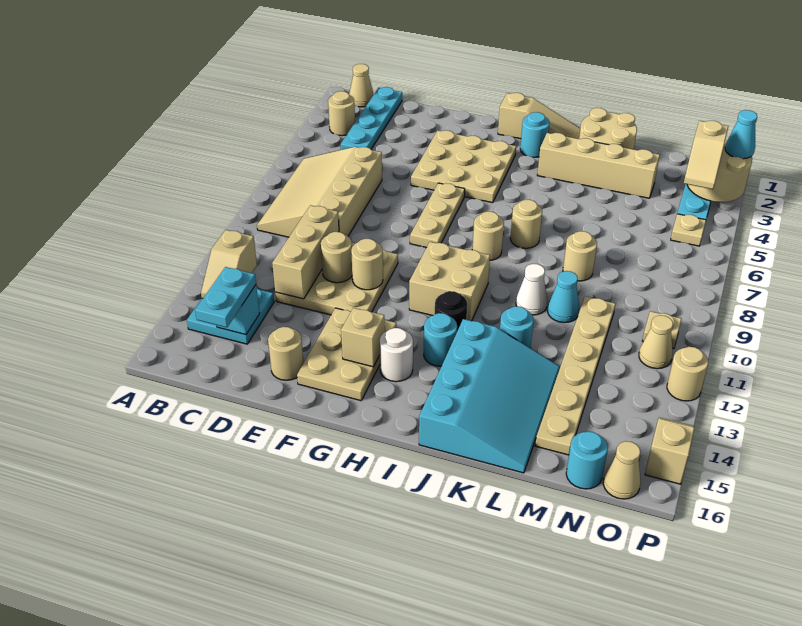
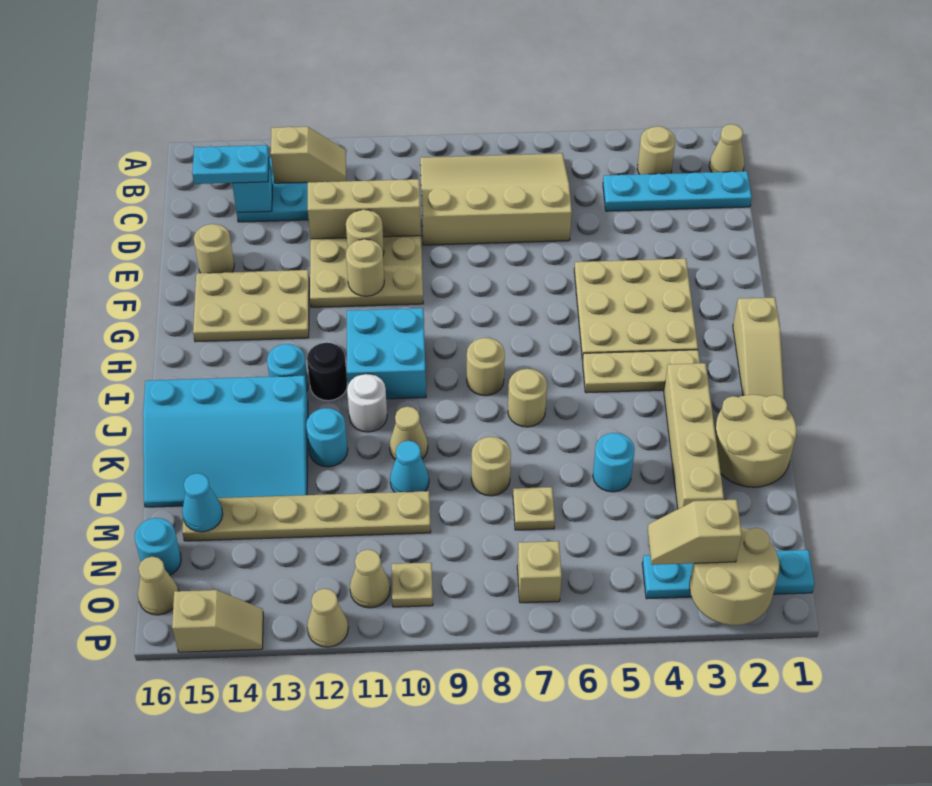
tan 1x2 slope [201,230,257,298] -> tan 1x2 slope turned to [271,127,346,183]
tan 1x3 plate [410,183,465,248] -> tan 1x3 plate moved to [582,350,700,393]
tan 1x1 brick [341,308,385,367] -> tan 1x1 brick moved to [517,541,562,603]
tan 2x2 brick [409,242,490,321] -> cyan 2x2 brick [347,308,426,399]
white 1x1 round brick [380,328,413,382] -> white 1x1 round brick moved to [347,374,387,432]
cyan 1x1 round brick [520,112,550,157] -> cyan 1x1 round brick moved to [593,433,635,492]
white 1x1 cone [516,264,547,315] -> tan 1x1 cone [389,407,428,460]
tan 1x1 plate [671,214,706,246] -> tan 1x1 plate moved to [513,487,555,530]
cyan 1x1 cone [725,110,757,159] -> cyan 1x1 cone moved to [182,473,223,532]
tan 1x1 round brick [667,347,708,401] -> tan 1x1 cone [307,589,348,647]

